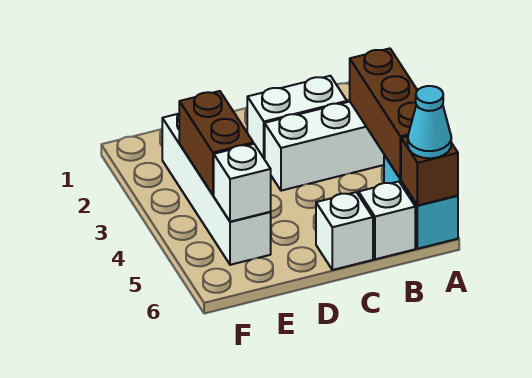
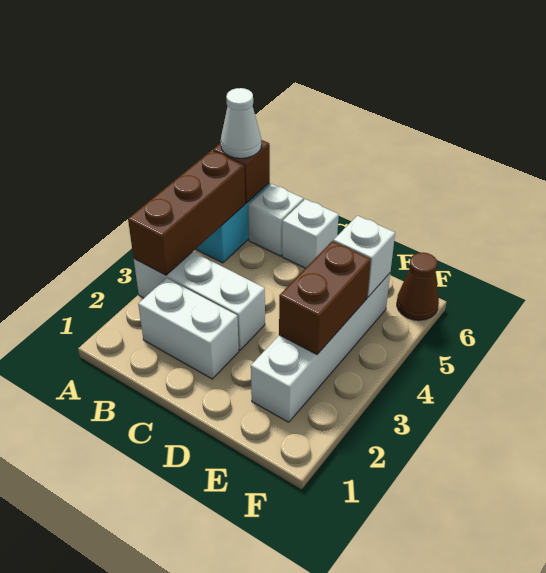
cyan 1x1 cone [408,86,451,158] -> white 1x1 cone [221,88,261,158]
none -> brown 1x1 cone [397,252,439,320]

